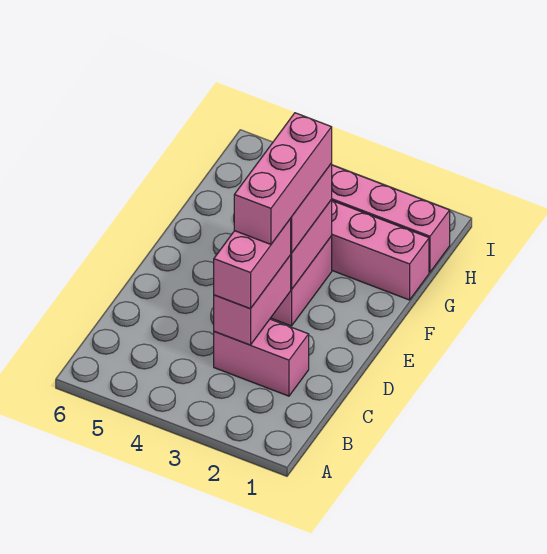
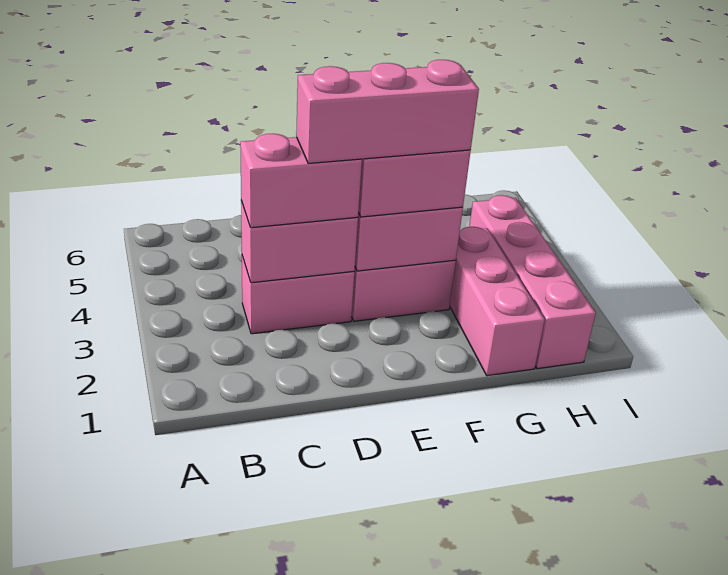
pink 1x2 brick [214,319,309,396] -> pink 1x2 brick turned to [242,256,354,334]

